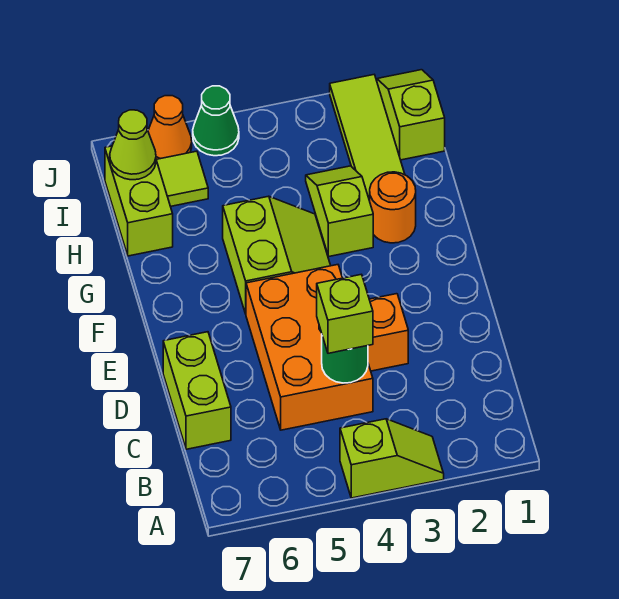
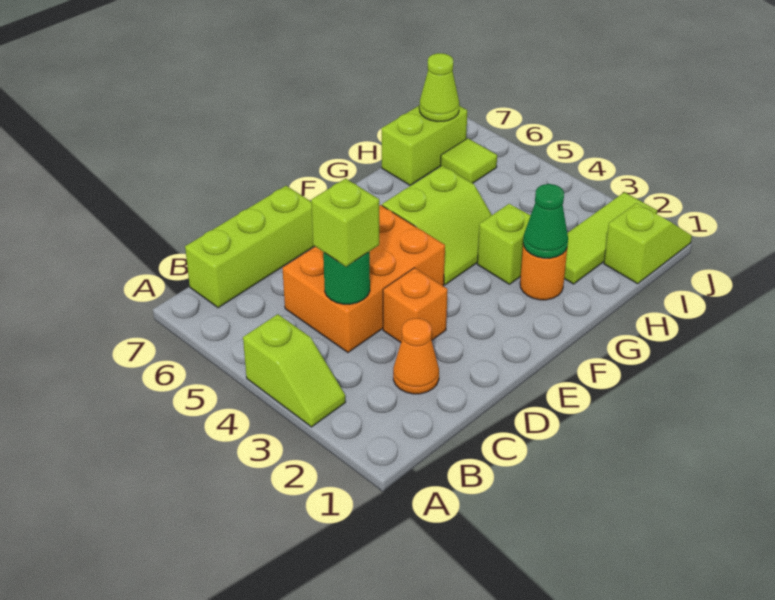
lime 1x2 brick [163,332,231,449] -> lime 1x3 brick [185,186,315,308]
green 1x1 cone [193,86,239,156] -> green 1x1 cone moved to [523,184,568,258]
orange 1x1 cone [148,96,192,159] -> orange 1x1 cone moved to [393,318,439,394]

